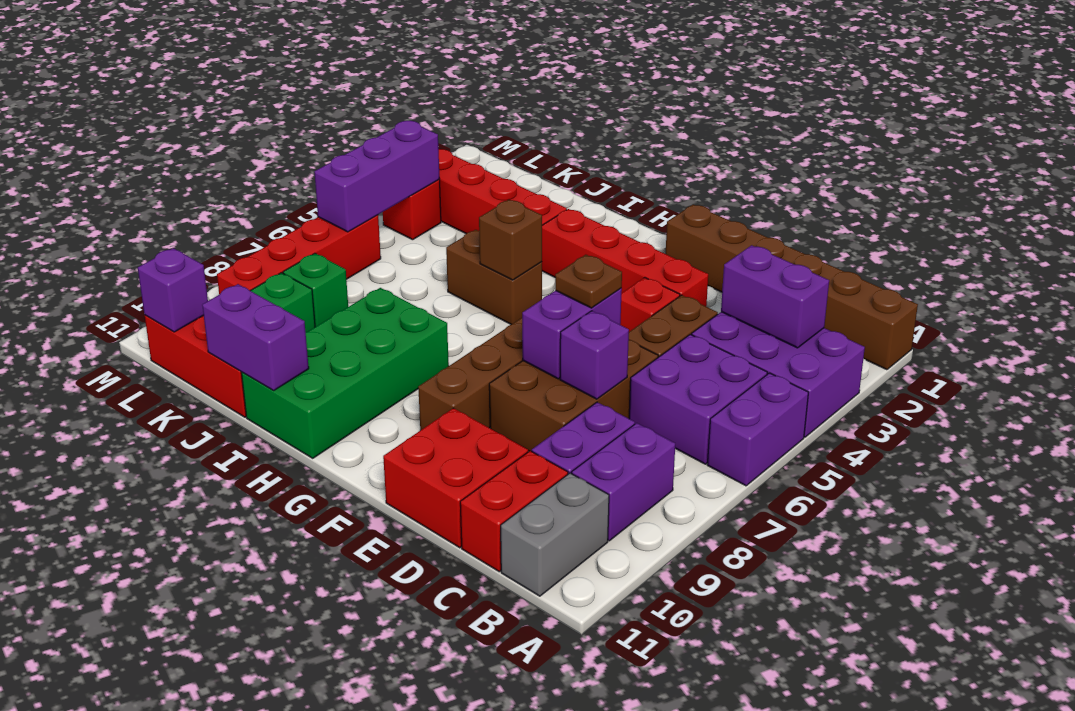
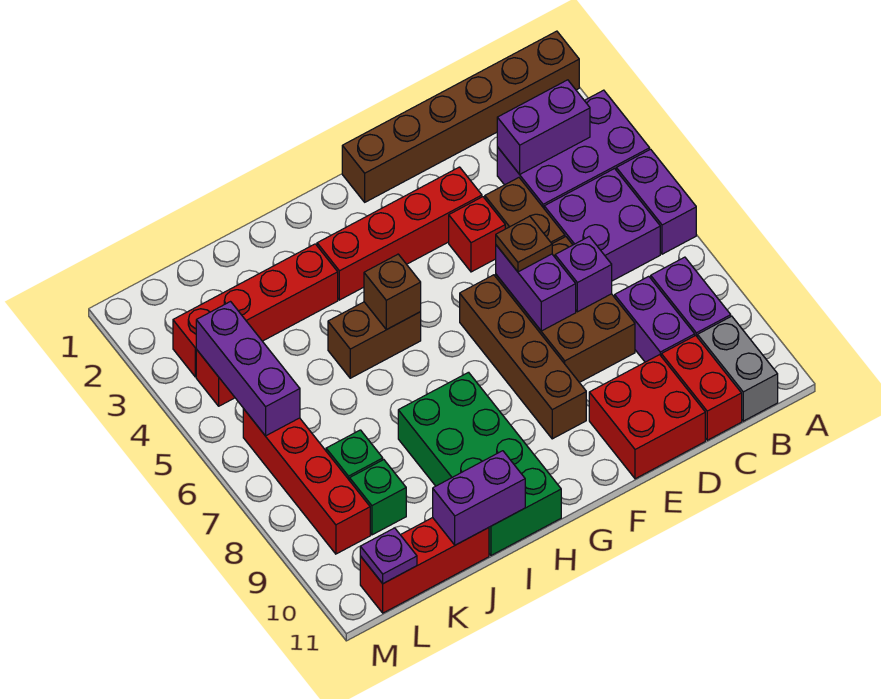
purple 1x1 brick [138,248,208,332] -> purple 1x1 plate [360,528,417,584]

